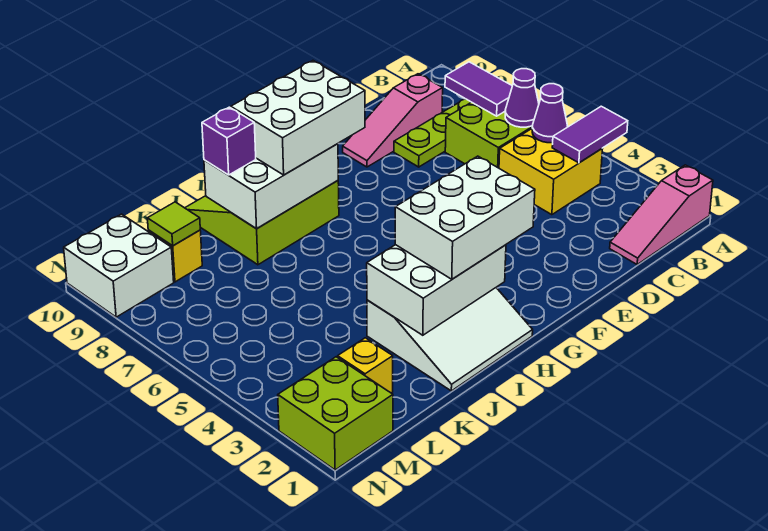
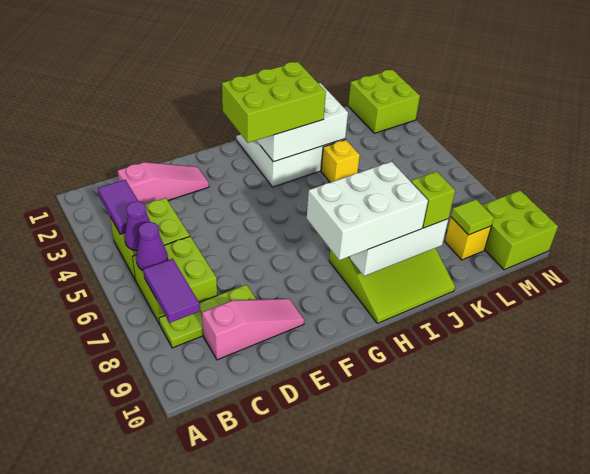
pink 1x3 slope [610,165,713,264] -> pink 1x3 slope moved to [118,162,209,204]
purple 1x2 tile [552,106,628,163] -> purple 1x2 tile turned to [98,180,138,234]
yellow 2x2 brick [499,129,602,215] -> lime 2x2 brick [110,198,190,280]
white 2x3 brick [395,156,535,279] -> lime 2x3 brick [222,62,326,143]
purple 1x1 brick [202,107,256,175] -> lime 1x1 brick [411,171,455,228]
yellow 1x1 brick [338,338,393,393] -> yellow 1x1 brick moved to [321,140,360,182]
white 2x2 brick [64,214,174,317] -> lime 2x2 brick [482,191,558,270]

